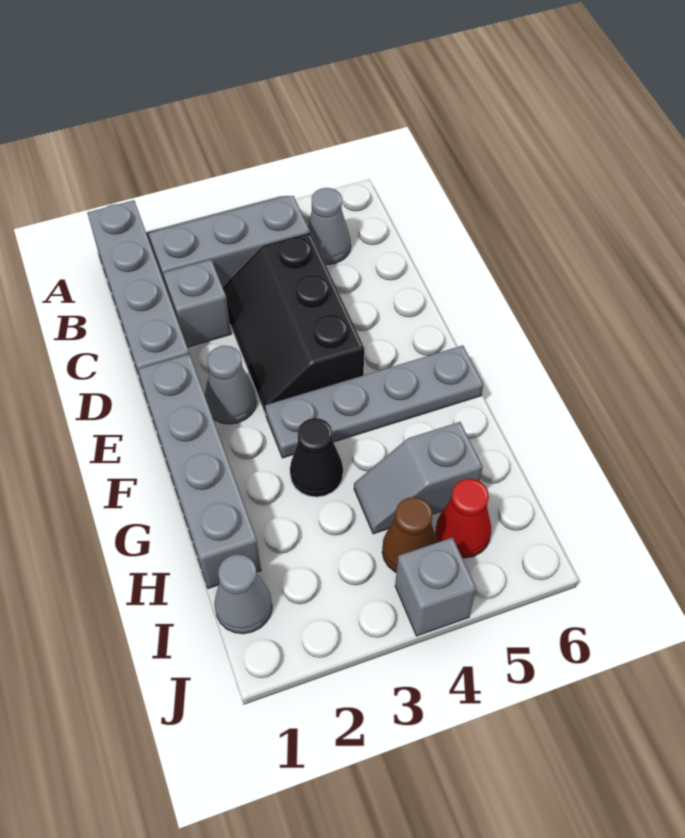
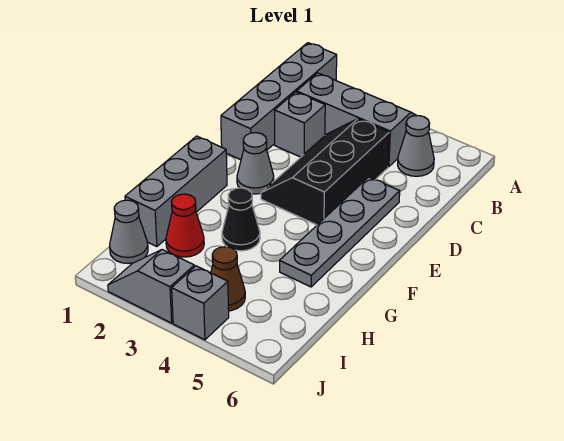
grey 1x4 brick [138,354,261,588] -> grey 1x3 brick [125,136,227,247]
grey 1x4 plate [265,345,483,458] -> grey 1x4 plate turned to [280,177,400,287]
grey 1x2 slope [354,422,483,534] -> grey 1x2 slope moved to [108,250,194,323]
red 1x1 cone [436,479,491,558] -> red 1x1 cone moved to [166,194,204,257]

